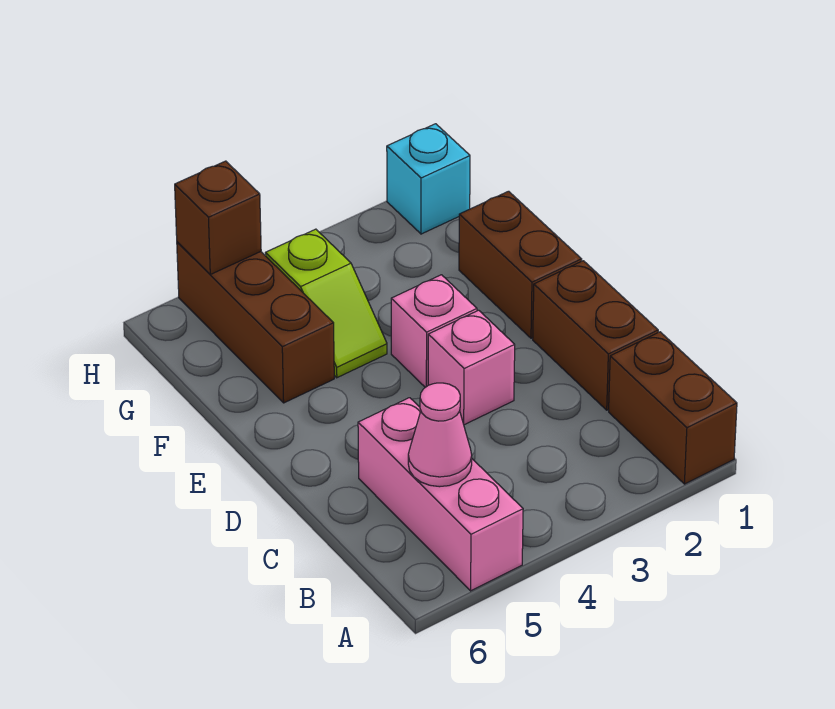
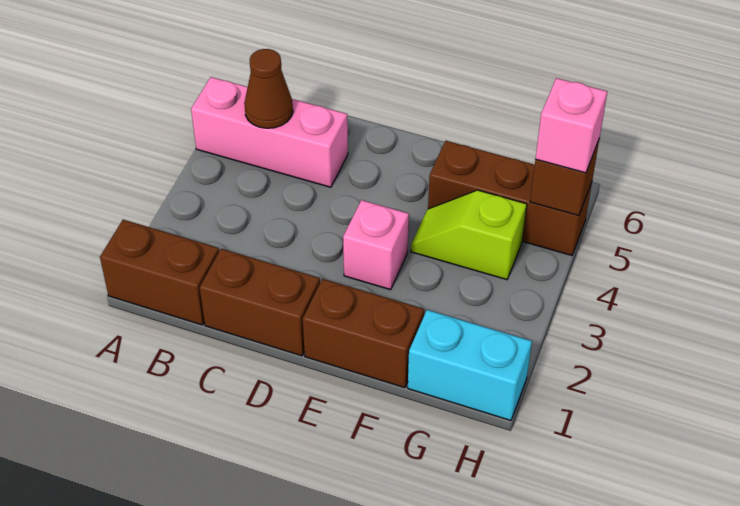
pink 1x1 cone [408,383,472,487] -> brown 1x1 cone [244,49,293,128]
pink 1x1 brick [428,310,515,425] -> pink 1x1 brick moved to [536,78,607,173]
cyan 1x1 brick [387,124,470,234] -> cyan 1x2 brick [408,310,532,421]

